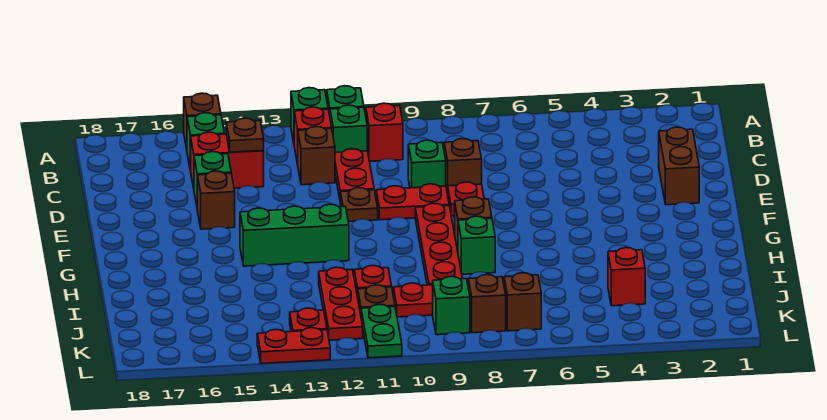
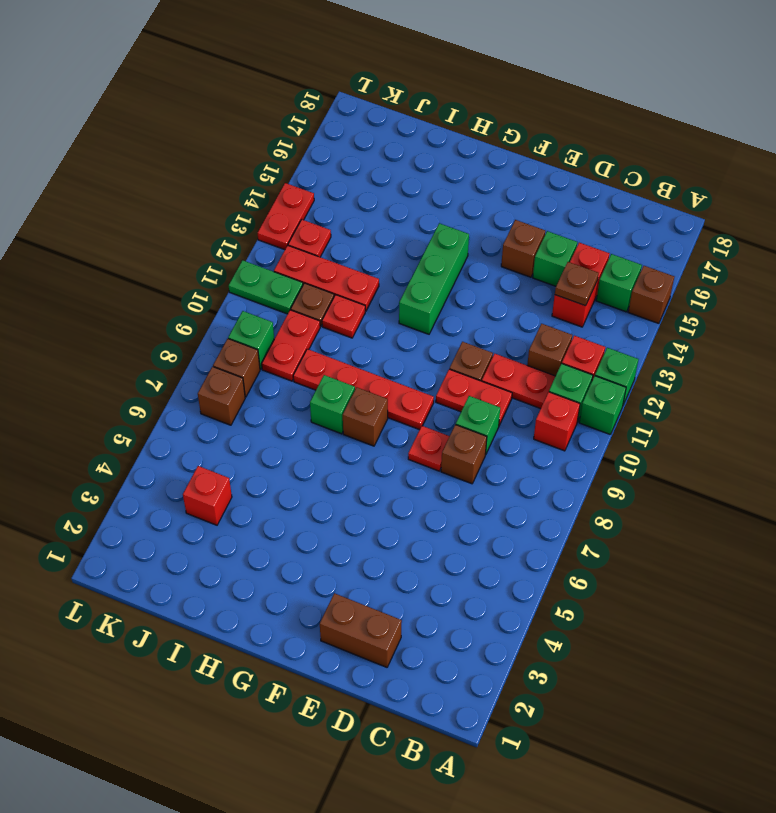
red 1x2 plate [376,184,449,220] -> red 1x2 plate turned to [436,369,512,425]

